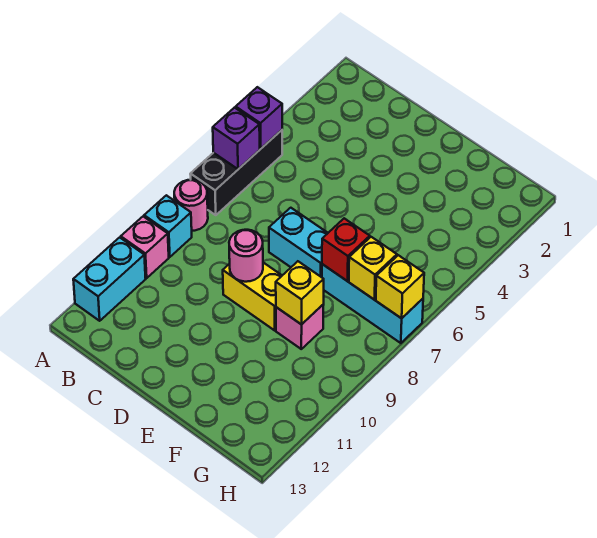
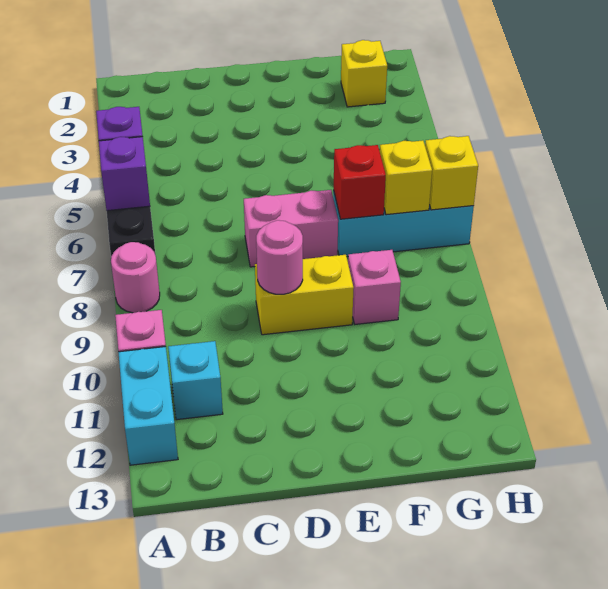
cyan 1x1 brick [144,195,192,257] -> cyan 1x1 brick moved to [168,341,223,420]
cyan 1x2 brick [269,208,328,277] -> pink 1x2 brick [244,190,338,267]
yellow 1x1 brick [276,261,324,325] -> yellow 1x1 brick moved to [341,40,387,107]

